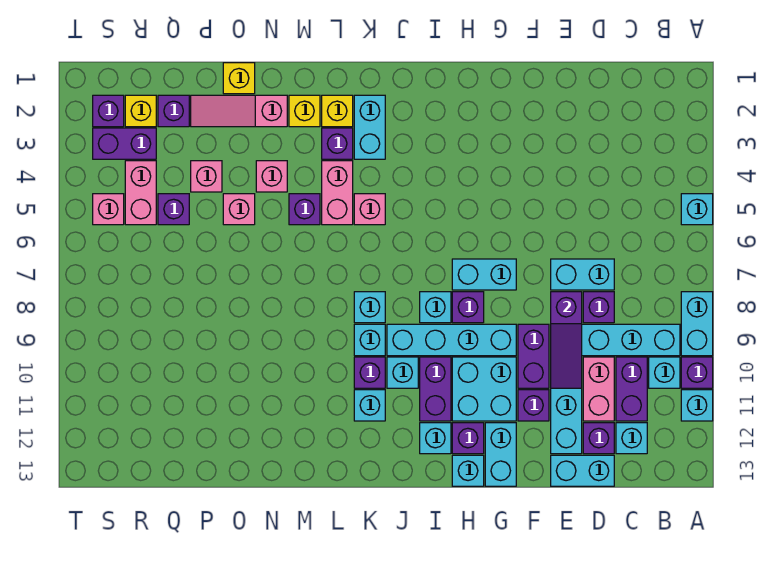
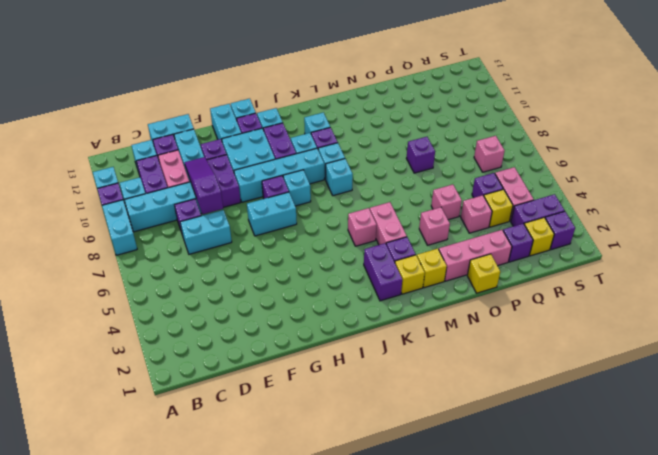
cyan 1x1 brick [681,194,713,225] -> none
cyan 1x2 brick [354,95,385,159] -> purple 1x2 brick [364,243,402,301]
purple 1x1 brick [289,194,320,225] -> purple 1x1 brick moved to [406,137,435,173]
pink 1x3 slope [191,95,287,127] -> pink 1x3 brick [439,230,512,281]
none -> yellow 1x1 brick [484,189,513,227]
pink 1x1 brick [93,194,124,225] -> pink 1x1 brick moved to [474,136,505,172]

